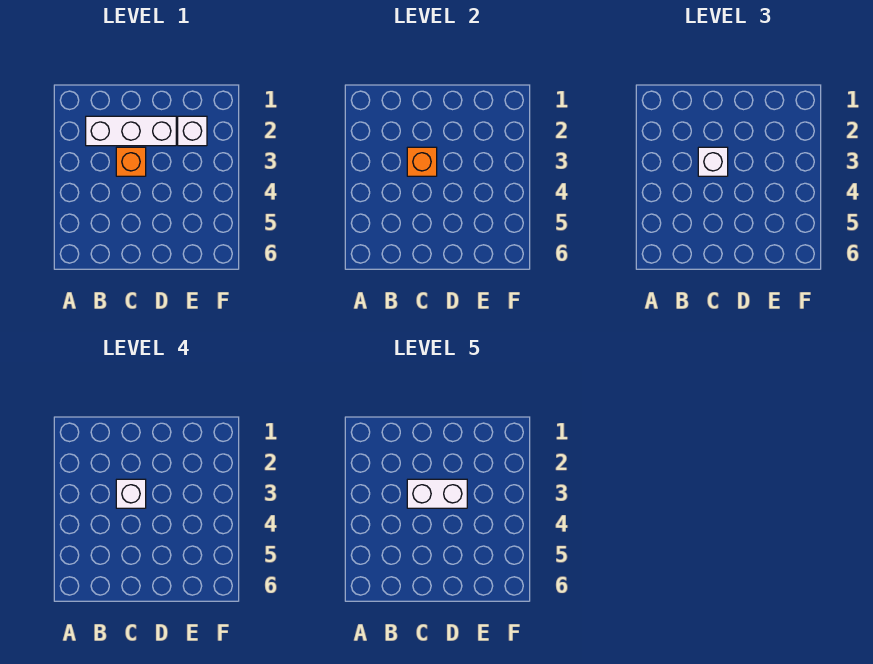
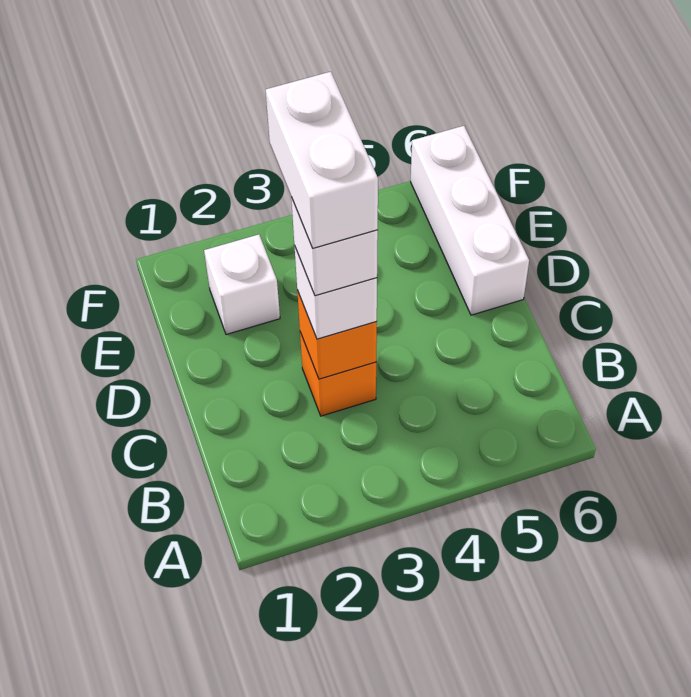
white 1x3 brick [86,116,176,146] -> white 1x3 brick moved to [411,126,529,315]

